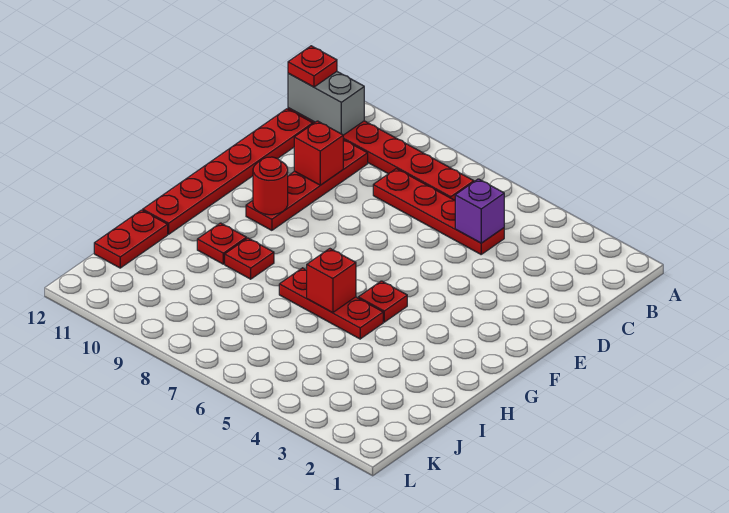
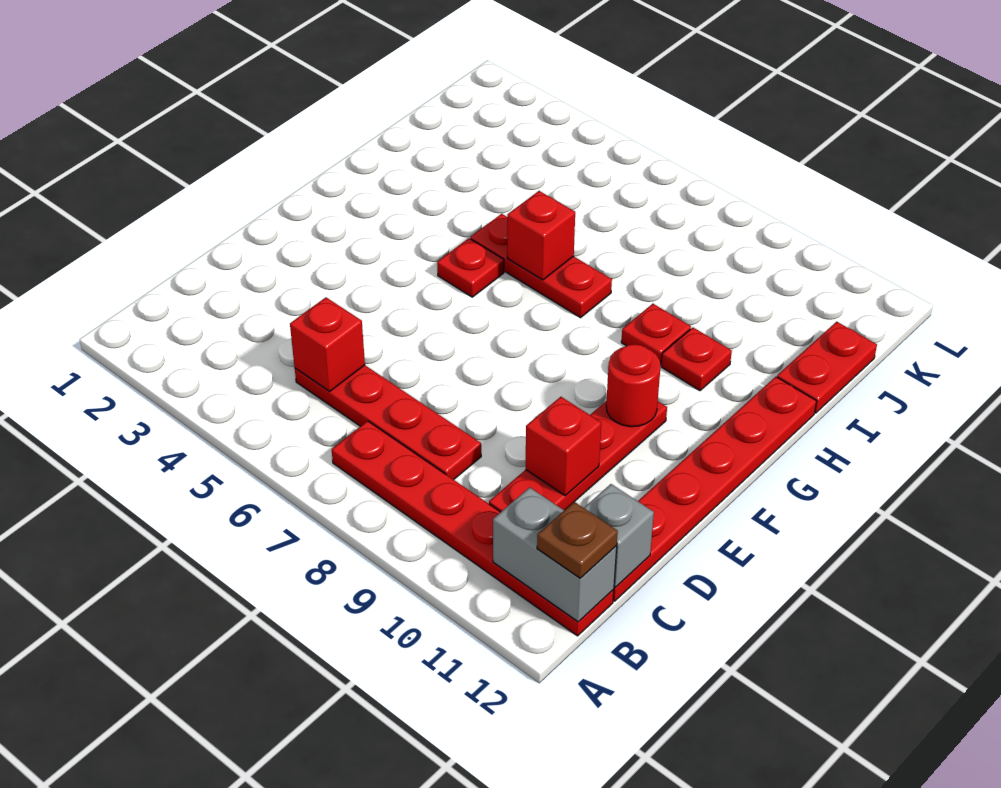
red 1x1 plate [288,46,337,87] -> brown 1x1 plate [537,502,618,578]
purple 1x1 brick [455,179,504,243] -> red 1x1 brick [290,297,365,392]
none -> grey 1x1 brick [584,484,654,587]

